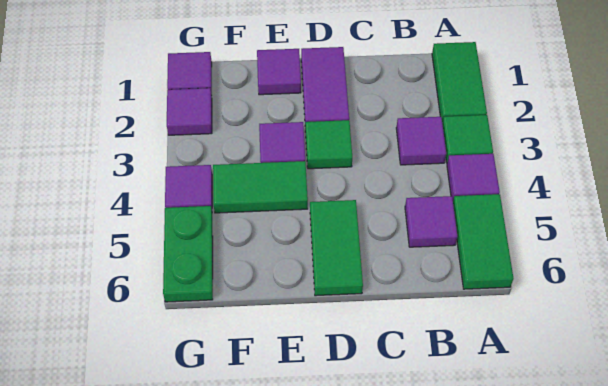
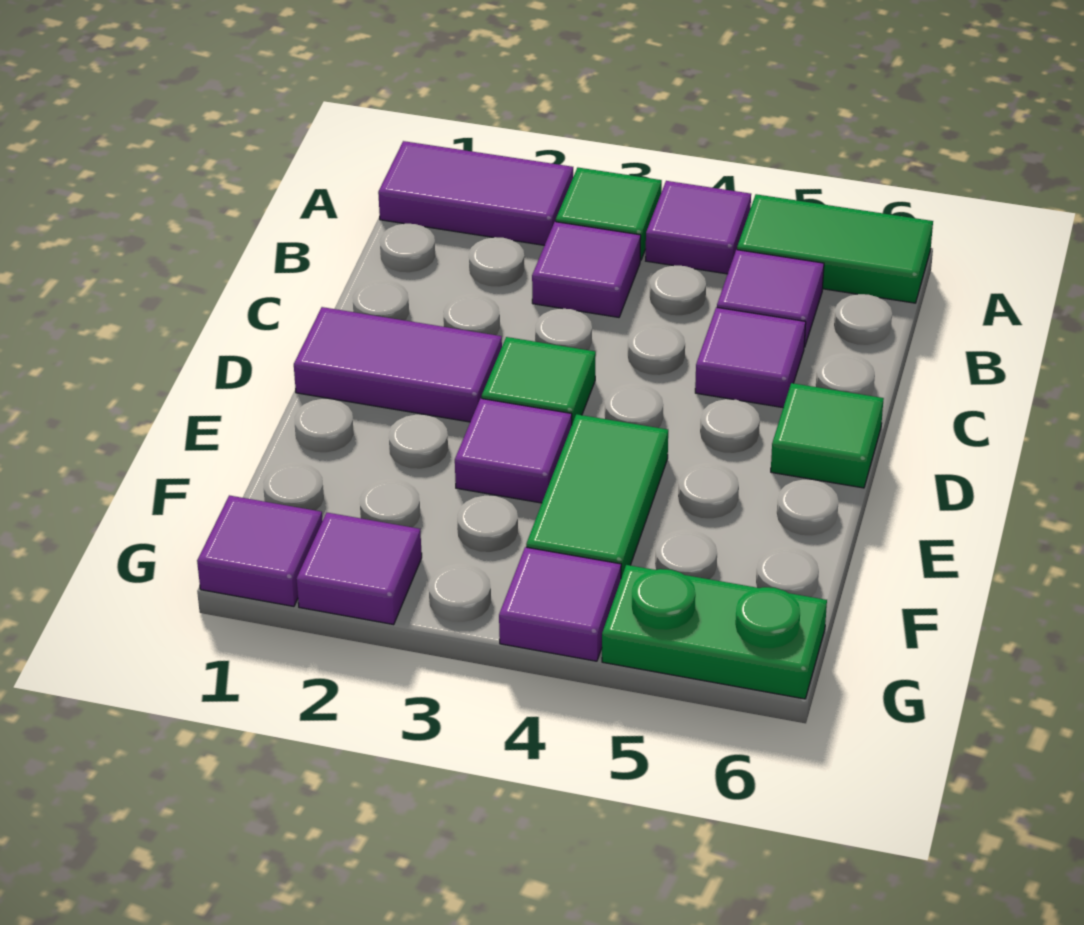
green 1x2 tile [432,42,487,122] -> purple 1x2 tile [378,141,573,245]
green 1x2 tile [310,200,363,296] -> green 1x1 tile [771,383,884,488]
purple 1x1 tile [257,49,301,95] -> purple 1x1 tile moved to [695,307,806,407]

